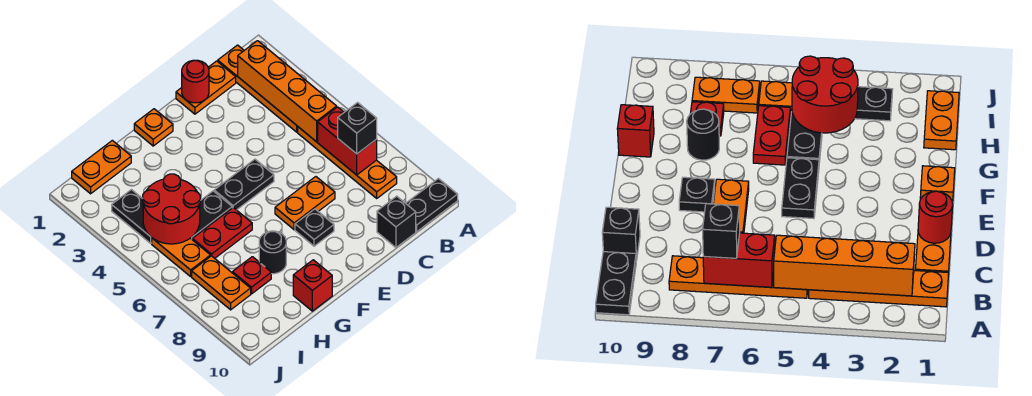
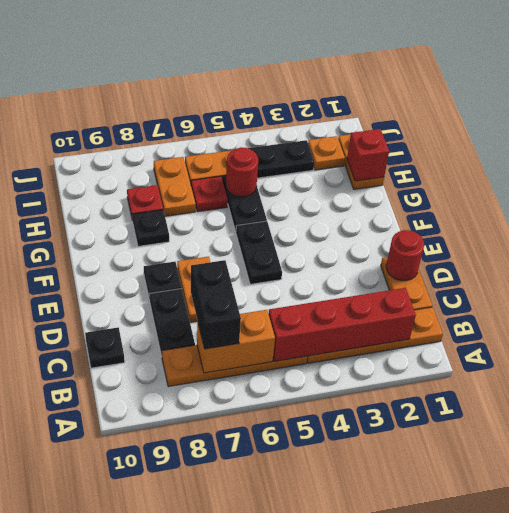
black 1x2 plate [406,179,458,232] -> black 1x2 plate moved to [149,289,195,356]
orange 1x4 brick [238,41,337,142] -> red 1x4 brick [268,288,416,361]
red 1x2 brick [318,107,377,175] -> orange 1x2 brick [197,310,275,373]
black 1x1 brick [338,103,377,154] -> black 1x2 brick [191,260,241,349]
black 1x1 brick [377,196,416,248] -> black 1x1 plate [85,327,125,368]
orange 1x1 plate [134,109,173,146] -> orange 1x1 plate moved to [308,136,345,170]
red 1x2 plate [192,208,252,258] -> red 1x1 plate [191,176,228,212]
black 1x1 round brick [259,231,286,274] -> black 1x1 plate [132,210,169,246]
red 1x1 brick [293,260,332,311] -> red 1x1 brick moved to [347,129,389,181]
red 2x2 round brick [143,174,200,244] -> red 1x1 round brick [226,147,258,197]
orange 1x2 plate [192,256,251,310] -> orange 1x2 plate turned to [154,157,196,216]

